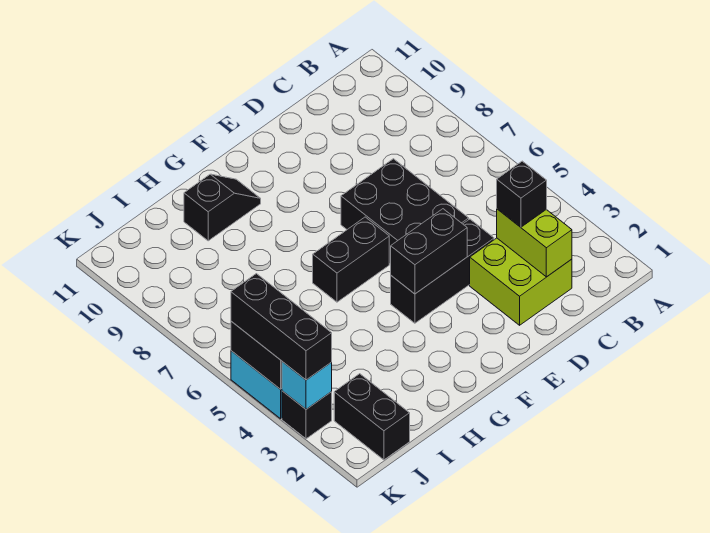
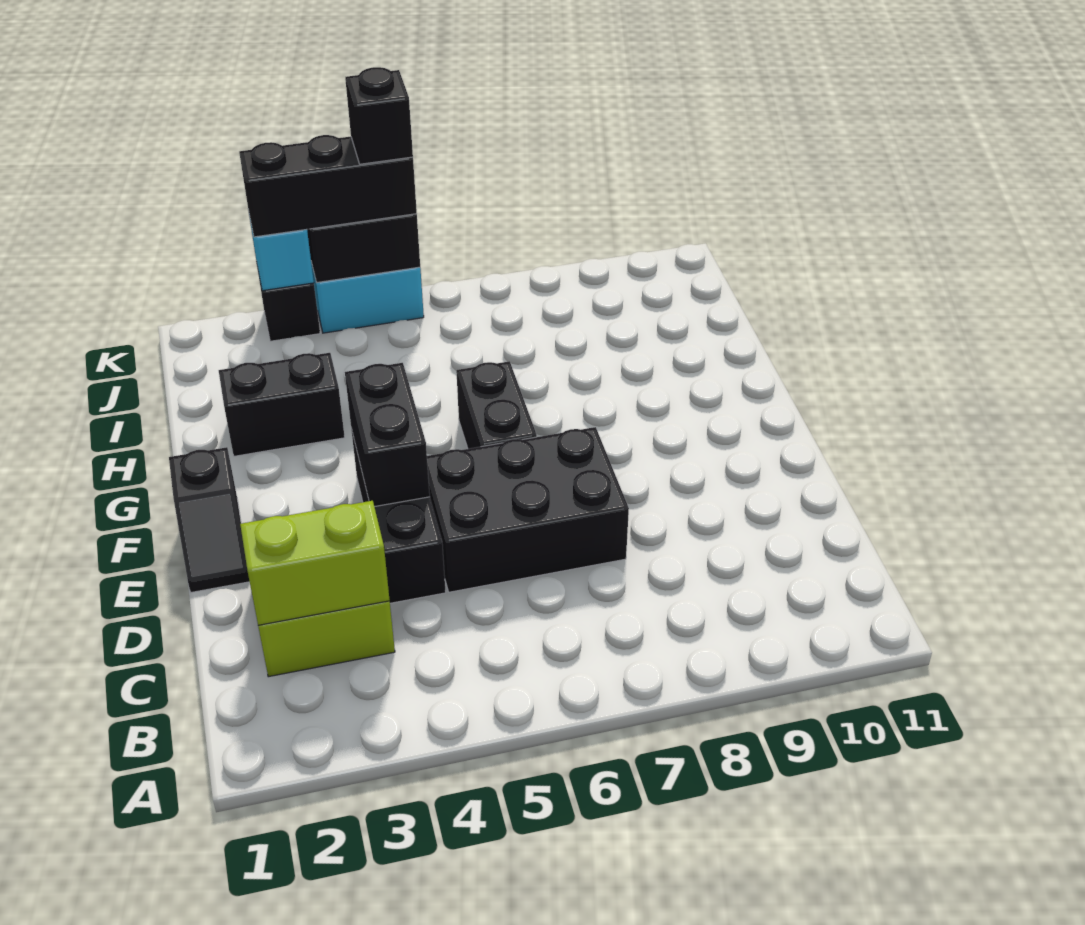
black 1x1 brick [497,161,547,227] -> black 1x1 brick moved to [345,67,413,164]
black 1x2 slope [184,174,261,241] -> black 1x2 slope moved to [169,447,250,592]
black 1x2 brick [334,374,410,460] -> black 1x2 brick moved to [219,353,345,456]

